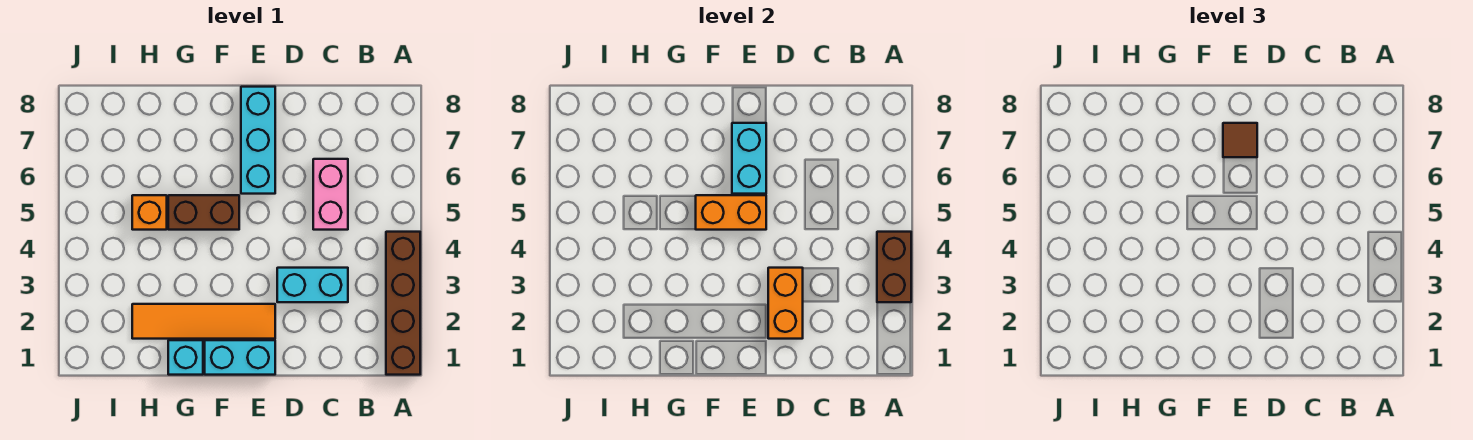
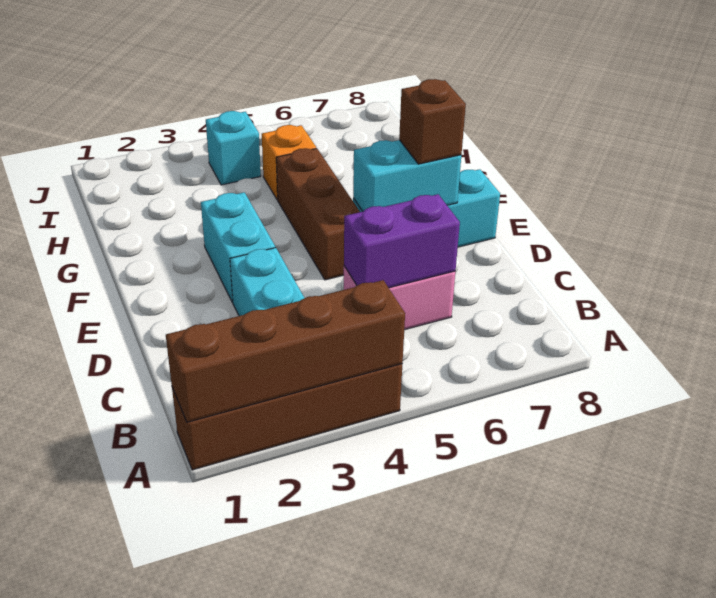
brown 1x2 brick [877,232,911,302] -> brown 1x4 brick [166,280,405,422]
none -> purple 1x2 brick [344,194,460,288]
orange 1x2 brick [768,268,803,339] -> none
cyan 1x2 brick [205,340,275,375] -> cyan 1x2 brick moved to [201,192,275,303]
orange 1x4 tile [132,304,275,339] -> none
orange 1x2 brick [696,195,766,230] -> none
brown 1x1 tile [1223,123,1257,157] -> brown 1x1 brick [399,79,466,164]
brown 1x2 brick [168,195,239,230] -> brown 1x3 brick [276,148,360,280]
cyan 1x1 brick [168,340,203,375] -> cyan 1x1 brick moved to [206,111,261,185]

